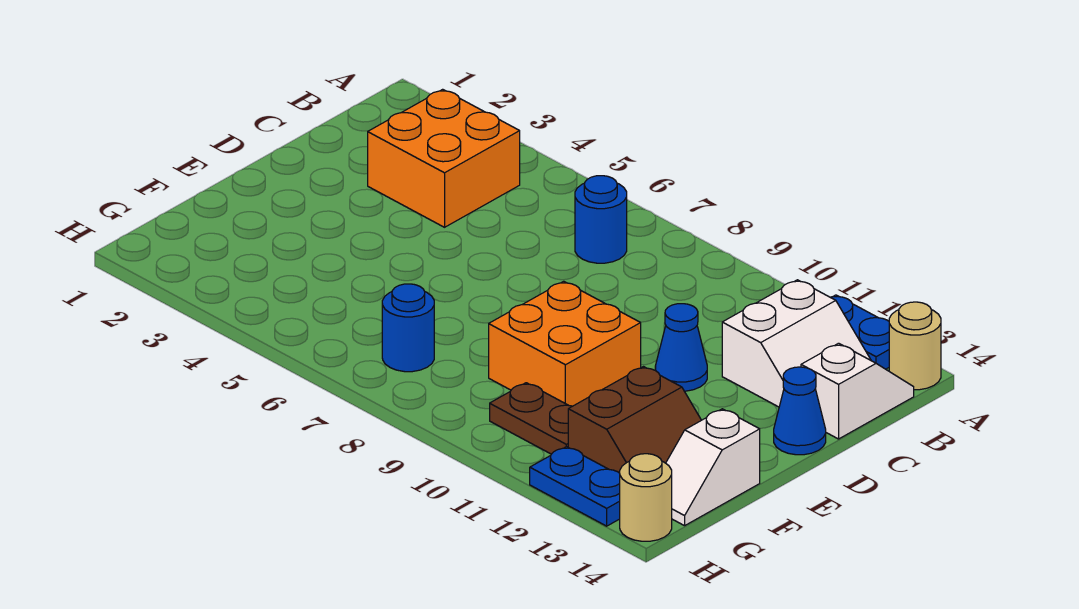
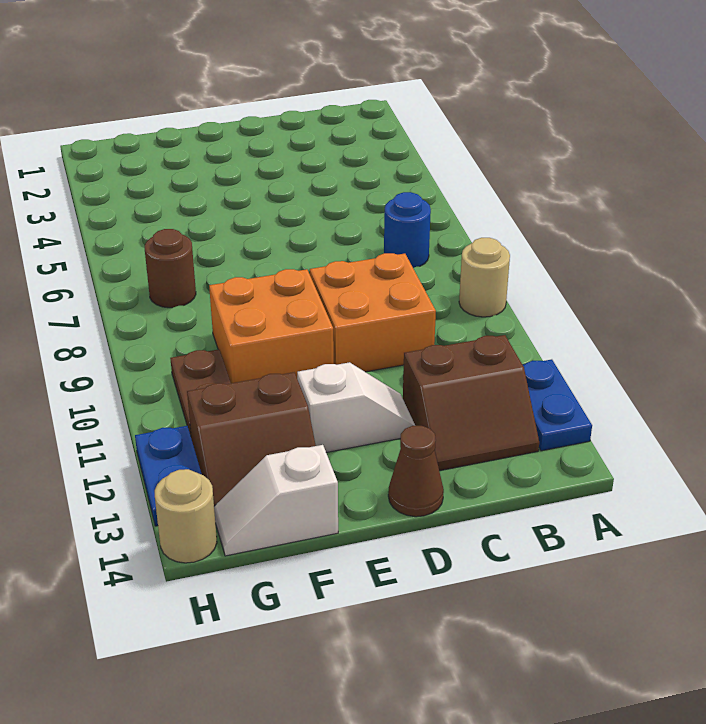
tan 1x1 round brick [889,302,941,390] -> tan 1x1 round brick moved to [459,238,510,317]
orange 2x2 brick [368,89,520,227] -> orange 2x2 brick moved to [310,253,436,372]
white 2x2 slope [722,280,871,407] -> brown 2x2 slope [403,335,539,471]
white 1x2 slope [801,343,914,439] -> white 1x2 slope moved to [297,362,415,452]
blue 1x1 cone [655,304,707,391] -> none
blue 1x1 cone [774,367,826,455] -> brown 1x1 cone [388,426,444,517]
blue 1x1 round brick [382,284,434,372] -> brown 1x1 round brick [145,229,196,308]

